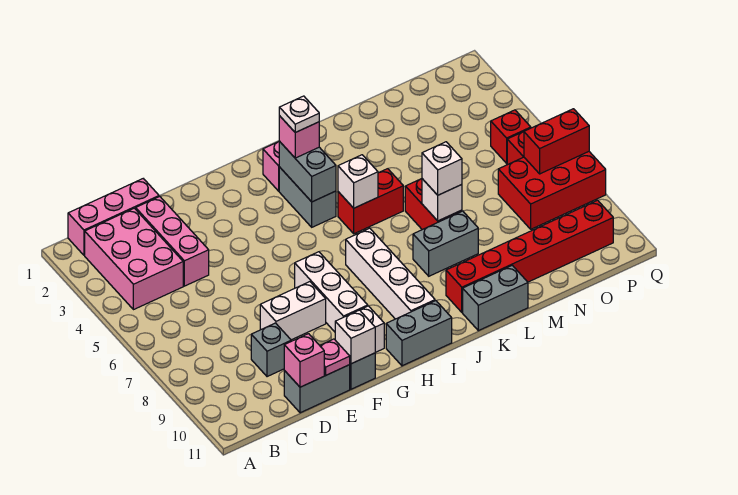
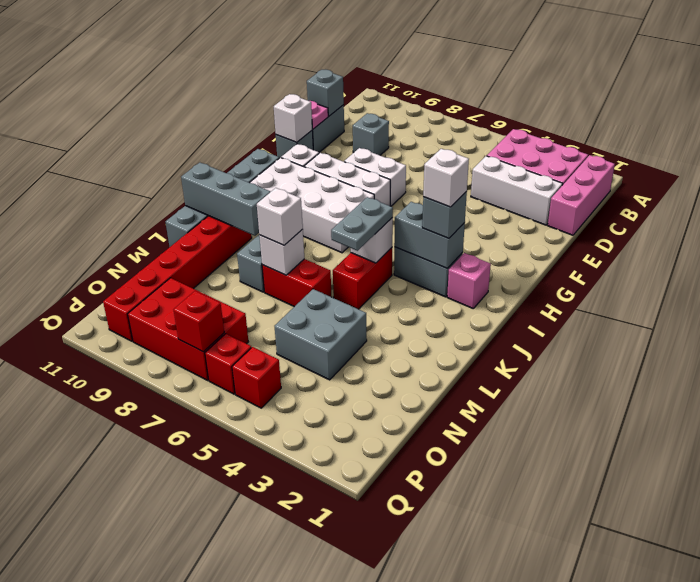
pink 1x3 brick [136,197,209,286] -> white 1x3 brick [471,156,562,225]
pink 1x1 brick [284,334,324,387] -> grey 1x1 brick [307,70,344,116]
white 1x2 brick [260,282,326,340] -> white 1x2 brick turned to [344,148,406,206]
pink 1x1 brick [279,116,319,158] -> grey 1x1 brick [422,192,467,238]
white 1x1 plate [279,96,319,132] -> white 1x1 brick [423,149,469,207]
white 1x4 brick [346,228,435,319] -> white 2x4 brick [250,158,374,253]
none -> grey 1x2 plate [331,197,393,251]
none -> grey 1x3 brick [181,163,270,236]
none -> grey 2x2 brick [275,289,367,380]
red 2x3 brick [498,152,606,229] -> red 2x3 brick turned to [128,278,248,380]
red 1x2 brick [524,109,589,174] -> red 1x1 brick [173,291,224,352]

